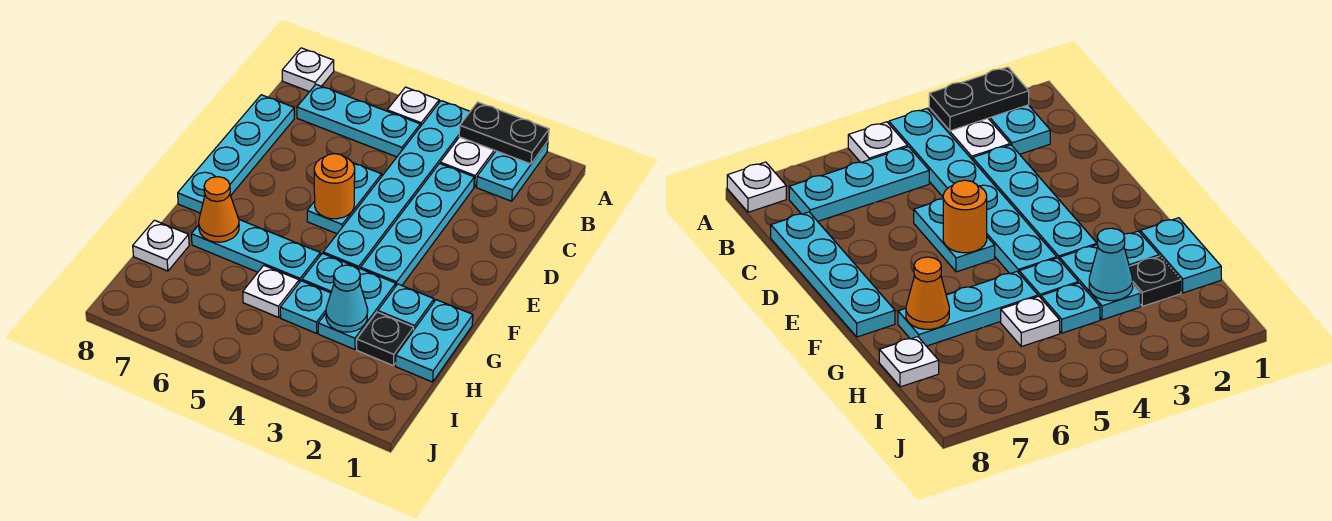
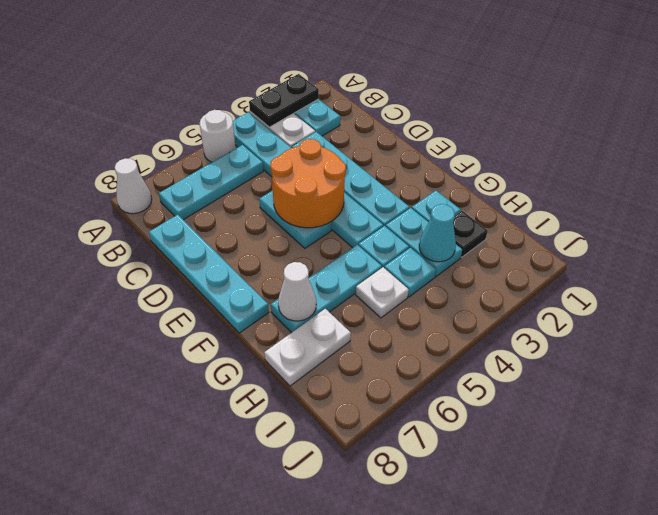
white 1x1 plate [387,87,439,127] -> white 1x1 round brick [200,110,236,162]
white 1x1 plate [282,48,334,92] -> white 1x1 cone [115,158,152,214]
orange 1x1 round brick [314,154,355,219] -> orange 2x2 round brick [270,139,346,228]
cyan 1x2 plate [395,300,473,382] -> none
orange 1x1 cone [199,177,239,242] -> white 1x1 cone [278,262,316,321]
white 1x1 plate [133,220,189,271] -> white 1x2 plate [264,309,351,386]

